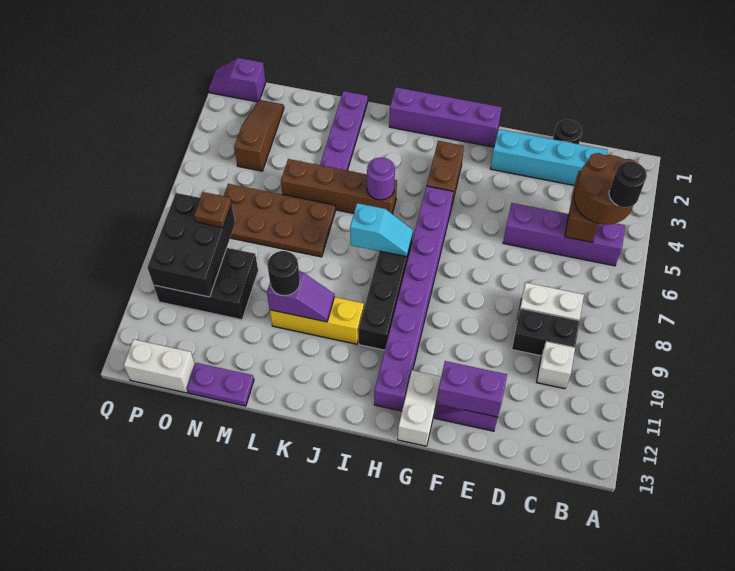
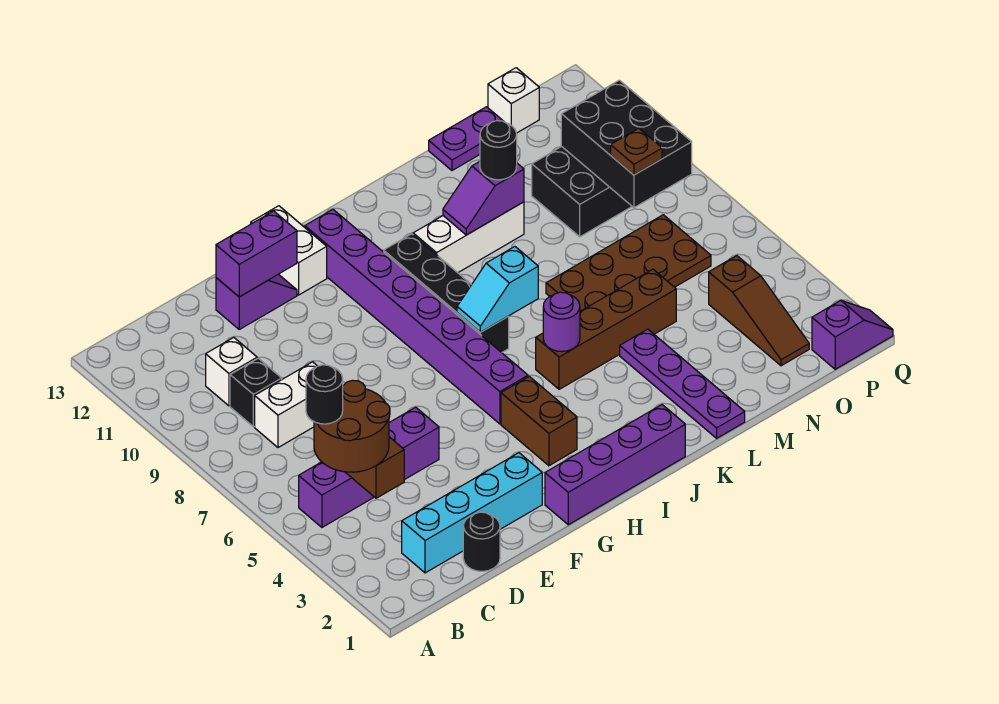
black 1x2 brick [512,309,580,356] -> black 1x1 brick [230,358,282,427]
yellow 1x3 brick [270,297,364,344] -> white 1x3 brick [413,202,524,273]
white 1x2 brick [124,339,195,393] -> white 1x1 brick [488,68,539,133]

